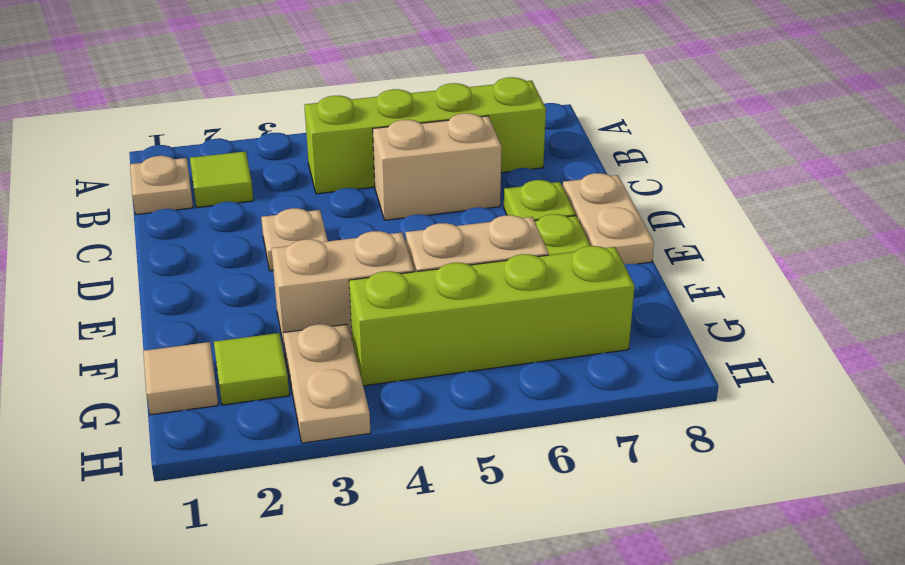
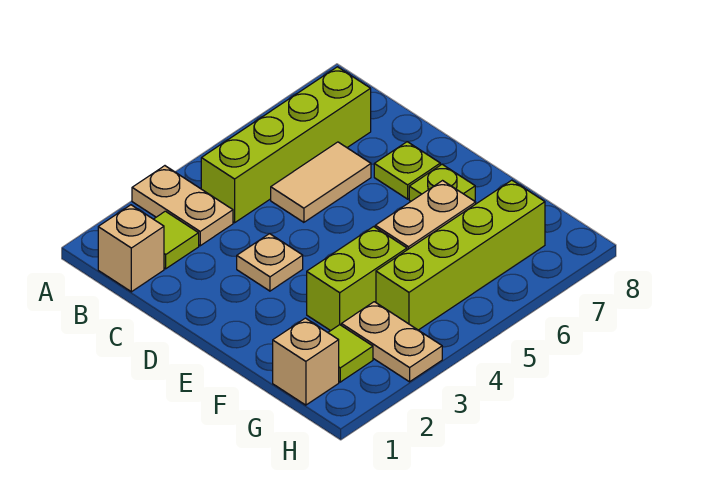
tan 1x1 plate [130,156,193,215] -> tan 1x1 brick [98,205,164,292]
tan 1x2 brick [373,113,502,220] -> tan 1x2 tile [271,142,371,222]
tan 1x2 plate [563,173,654,265] -> tan 1x2 plate moved to [132,166,233,246]
tan 1x2 brick [271,231,414,351] -> lime 1x2 brick [307,227,407,331]
tan 1x1 tile [143,342,218,415] -> tan 1x1 brick [273,318,339,405]

